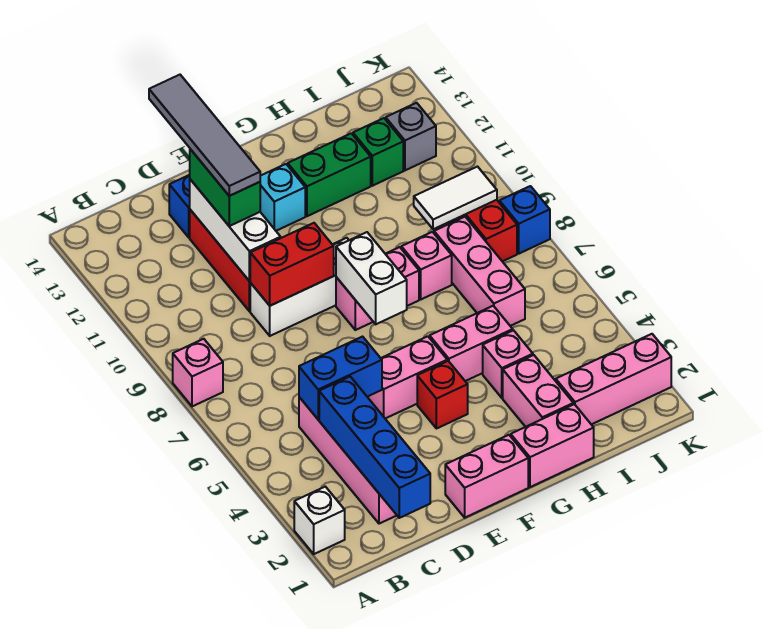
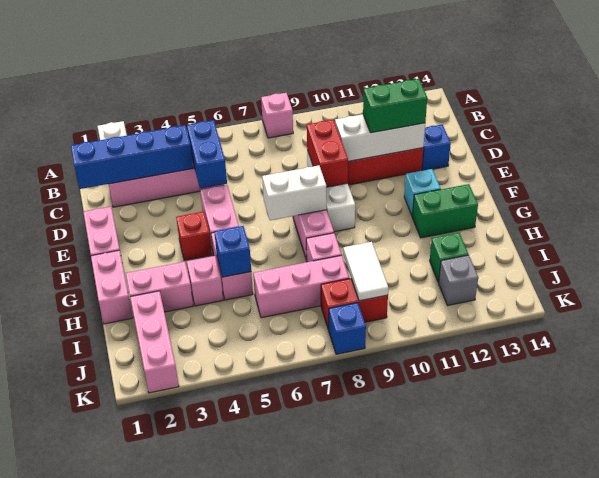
grey 1x4 tile [149,75,260,196] -> none
green 1x2 brick [288,133,371,216] -> green 1x2 brick turned to [412,184,478,238]
none -> blue 1x1 brick [214,226,251,277]

